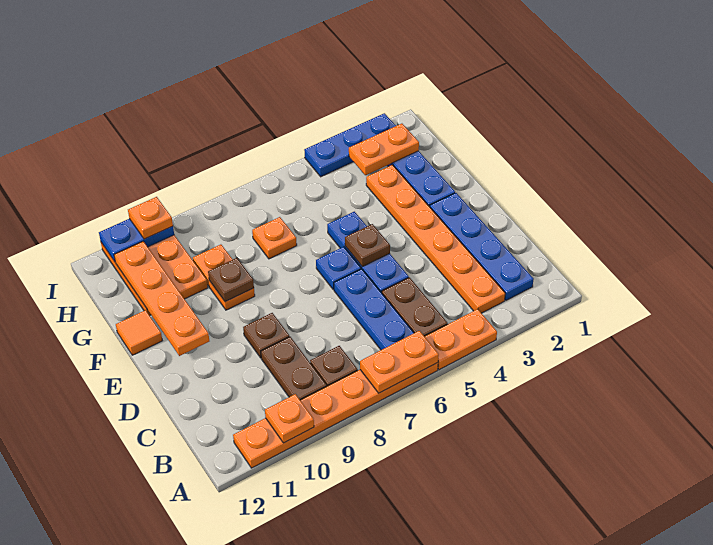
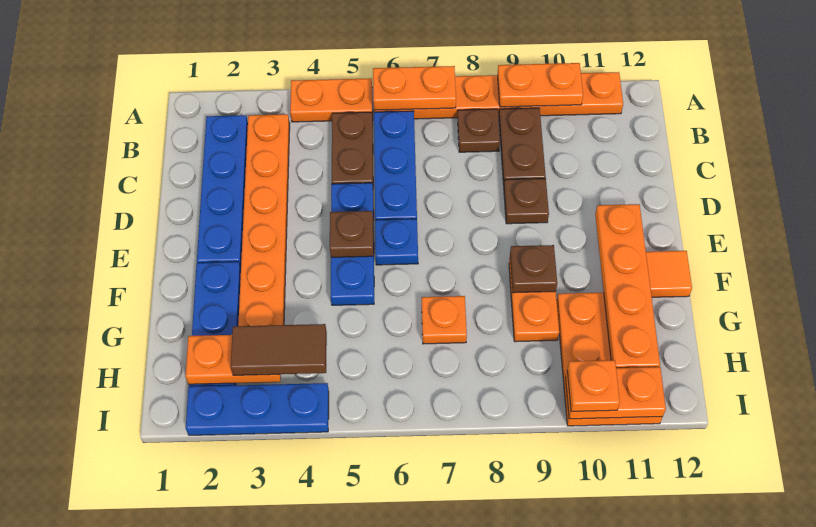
orange 1x1 plate [265,394,314,443] -> orange 1x2 plate [498,63,583,107]
none -> brown 1x2 tile [231,324,327,375]
blue 1x2 plate [99,219,174,261] -> orange 1x2 plate [566,367,666,419]

